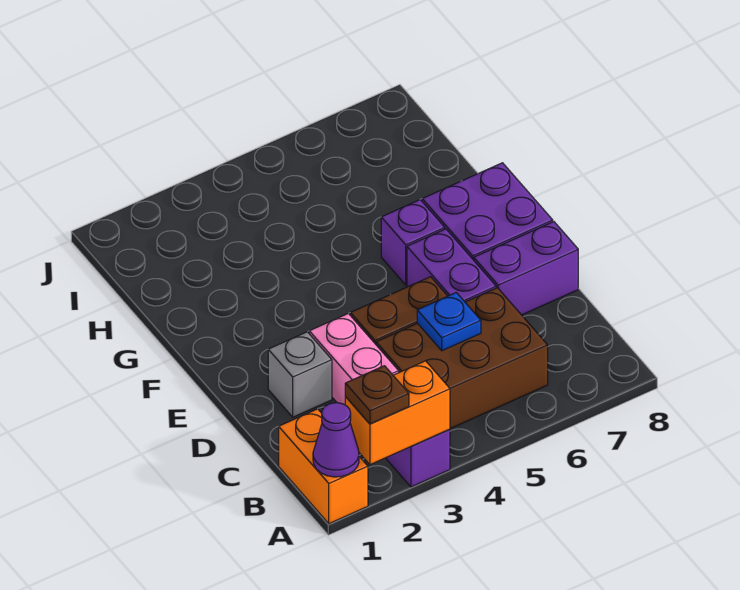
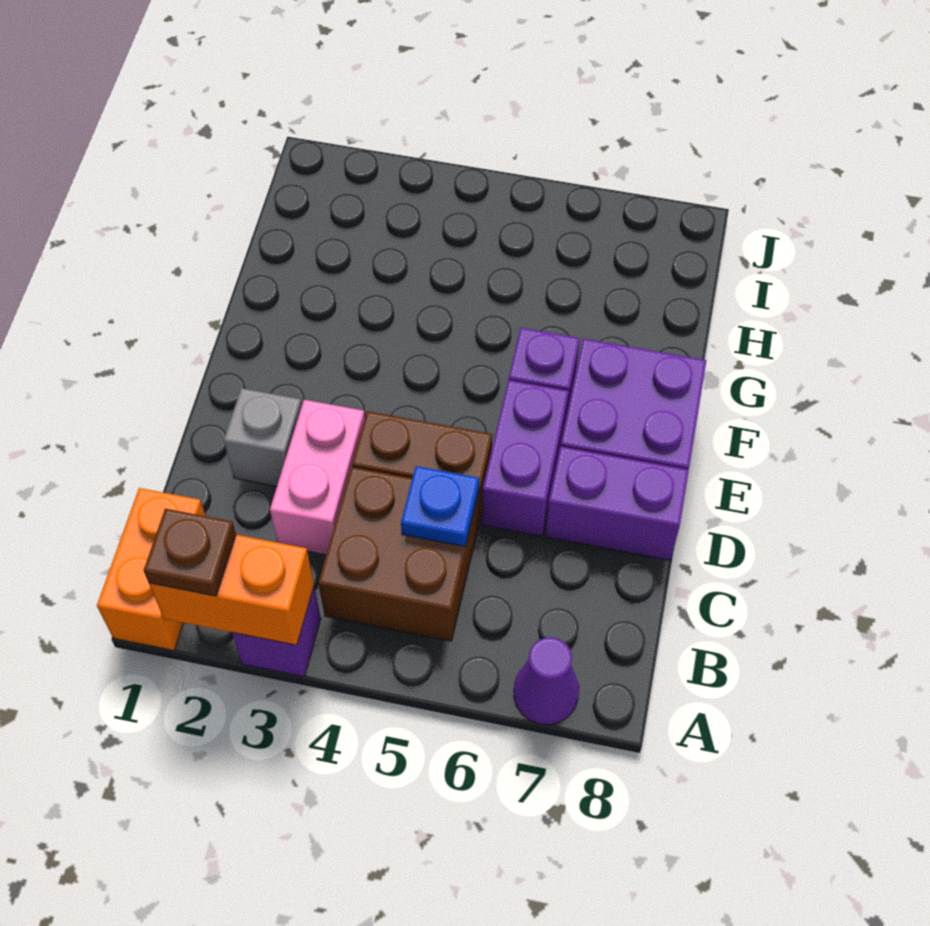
purple 1x1 cone [313,403,359,477] -> purple 1x1 cone moved to [514,638,579,725]
brown 2x3 brick [376,288,548,429] -> brown 2x2 brick [318,467,479,641]

